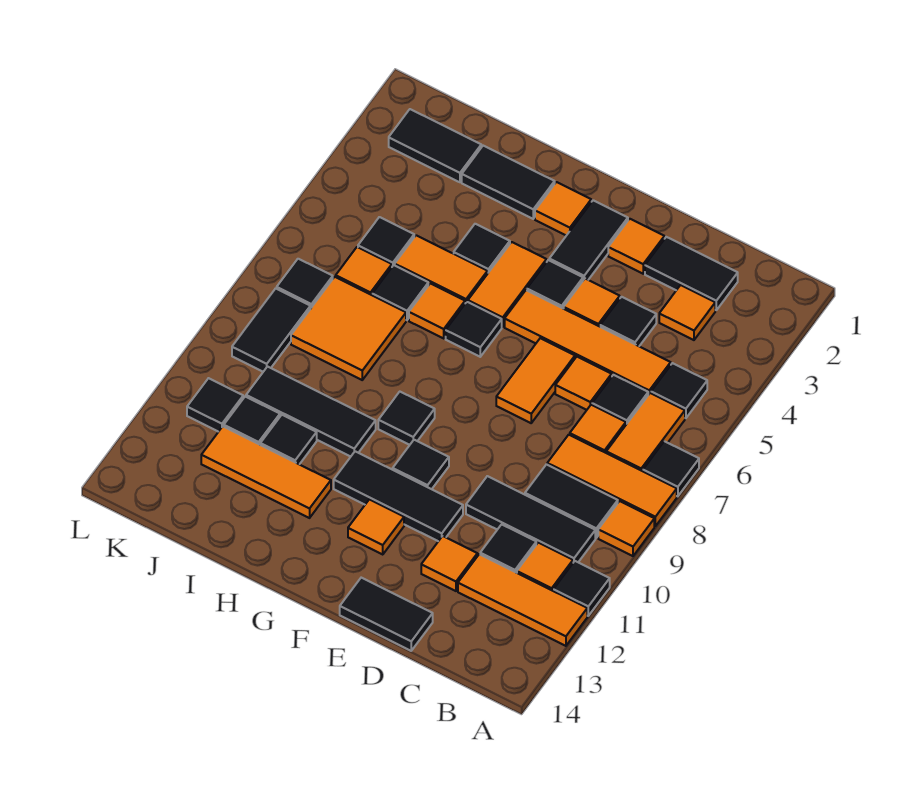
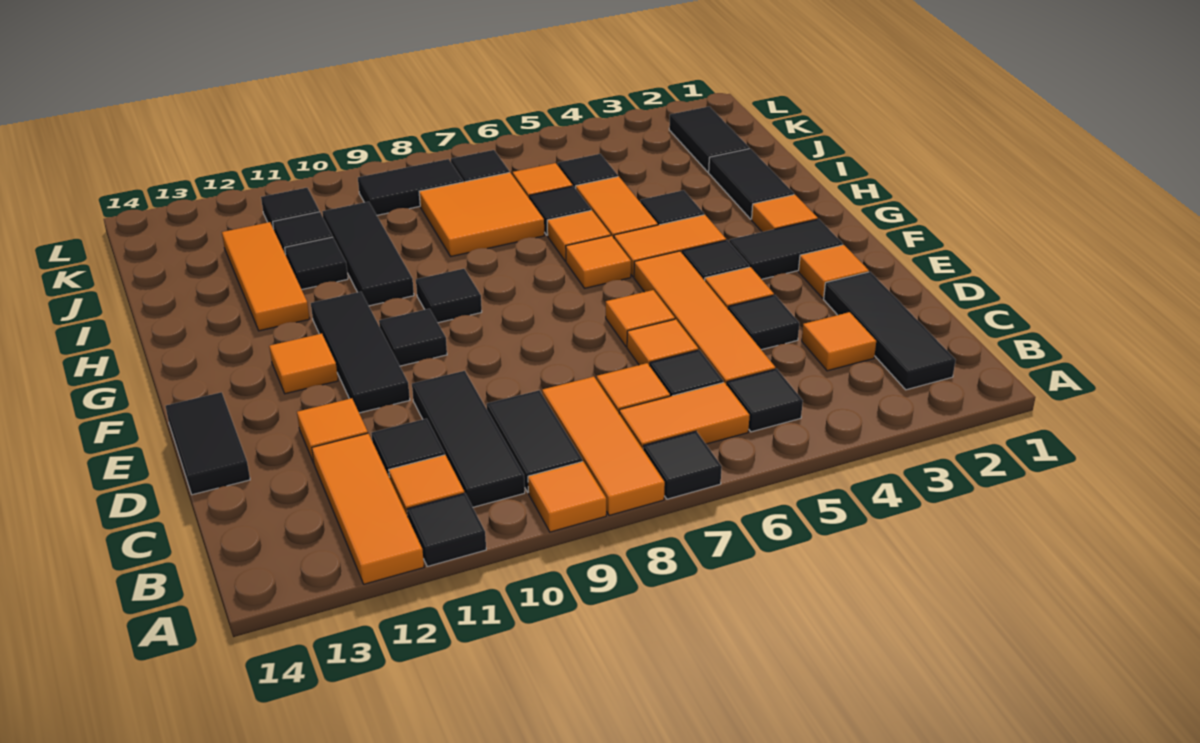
black 1x2 tile [645,237,738,310] -> black 1x3 tile [824,272,956,390]
orange 1x2 tile [496,338,575,423] -> orange 1x1 tile [606,290,675,347]
black 1x1 tile [446,302,502,357] -> orange 1x1 tile [566,236,631,288]

